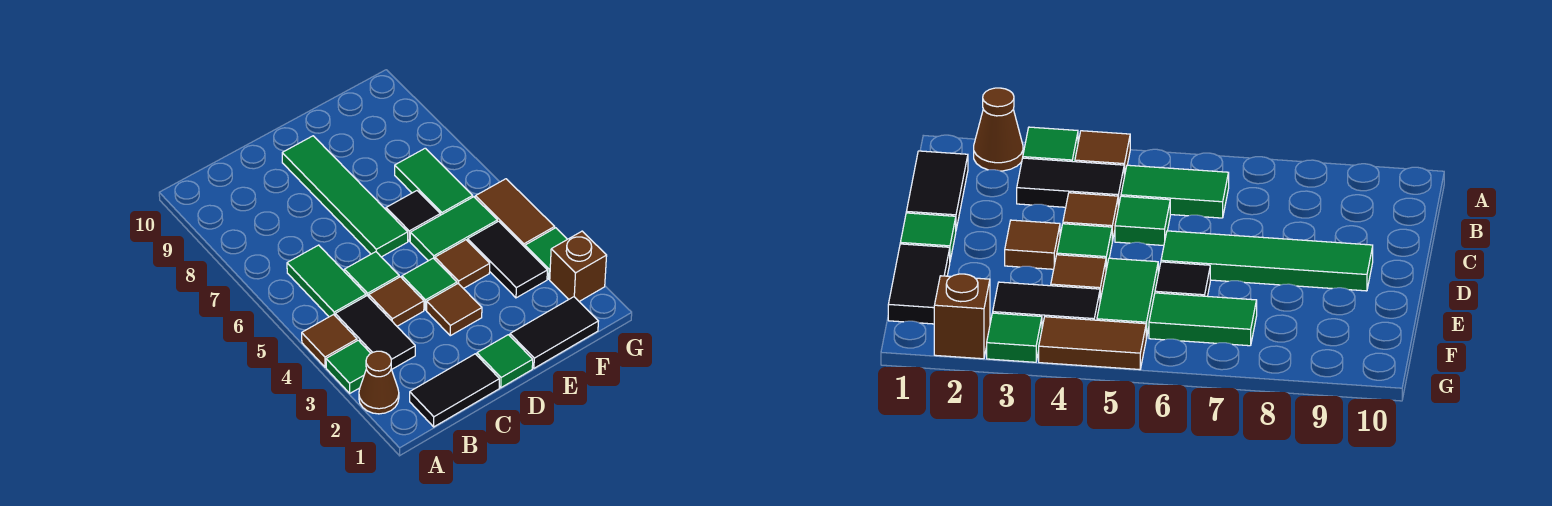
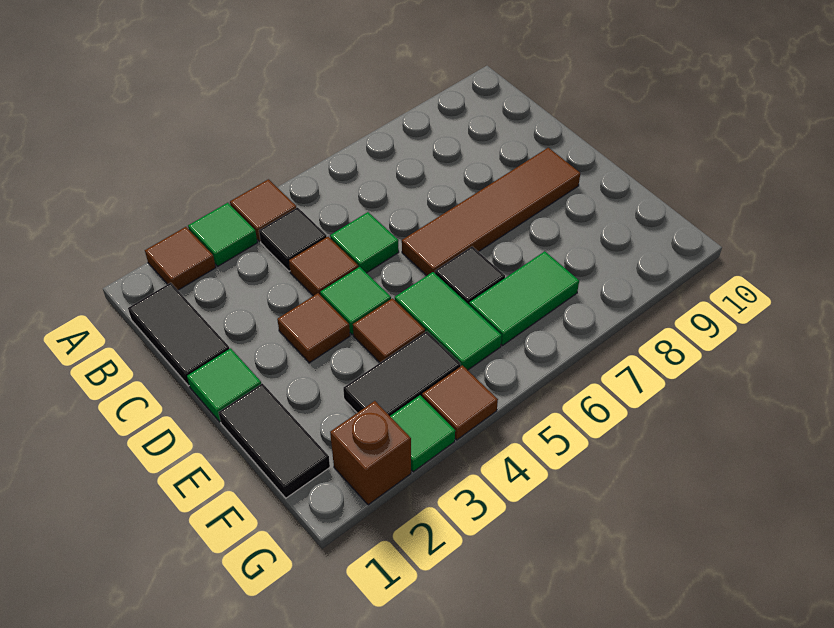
brown 1x1 cone [359,351,399,414] -> brown 1x1 tile [145,227,216,290]
black 1x2 tile [335,296,415,369] -> black 1x1 tile [259,207,327,271]
green 1x2 tile [287,245,366,317] -> none
green 1x4 tile [282,136,408,257] -> brown 1x4 tile [402,148,580,276]
brown 1x2 tile [475,179,555,247] -> brown 1x1 tile [422,365,498,440]

